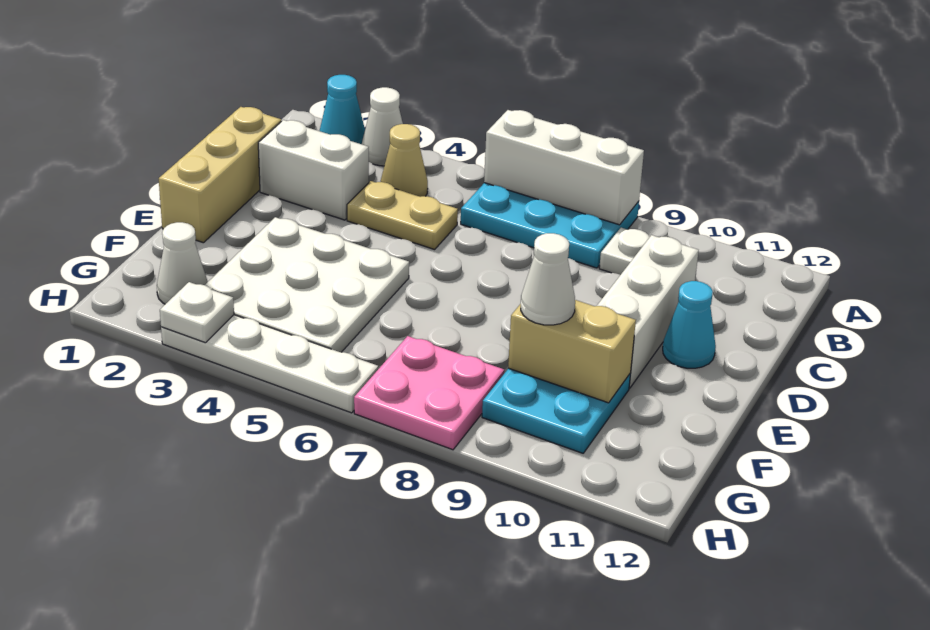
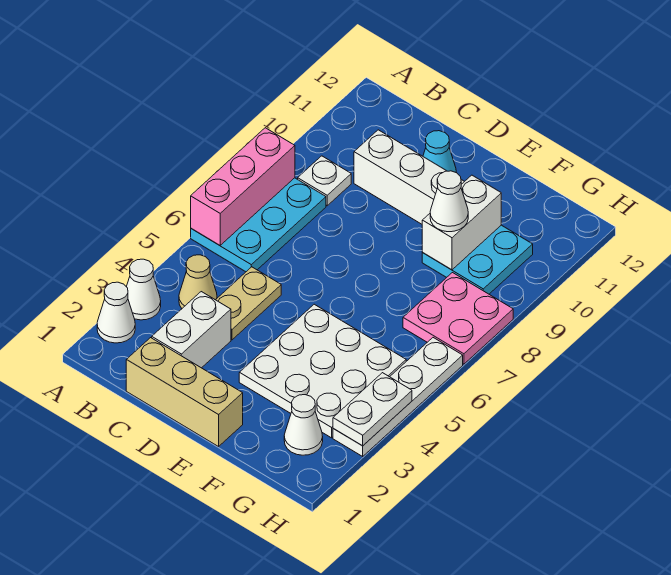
cyan 1x1 cone [320,75,365,144] -> white 1x1 cone [97,282,135,343]
white 1x3 brick [484,110,644,225] -> pink 1x3 brick [191,128,295,245]
tan 1x2 brick [508,300,636,403] -> white 1x2 brick [422,175,501,270]
white 1x1 plate [160,282,234,343] -> white 1x2 plate [333,373,412,446]

